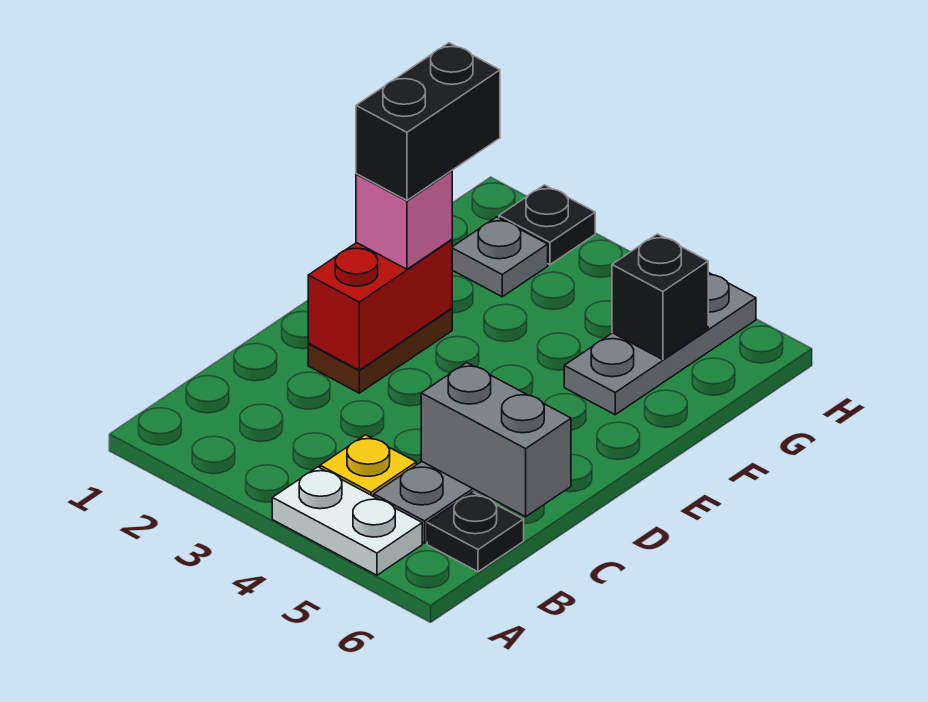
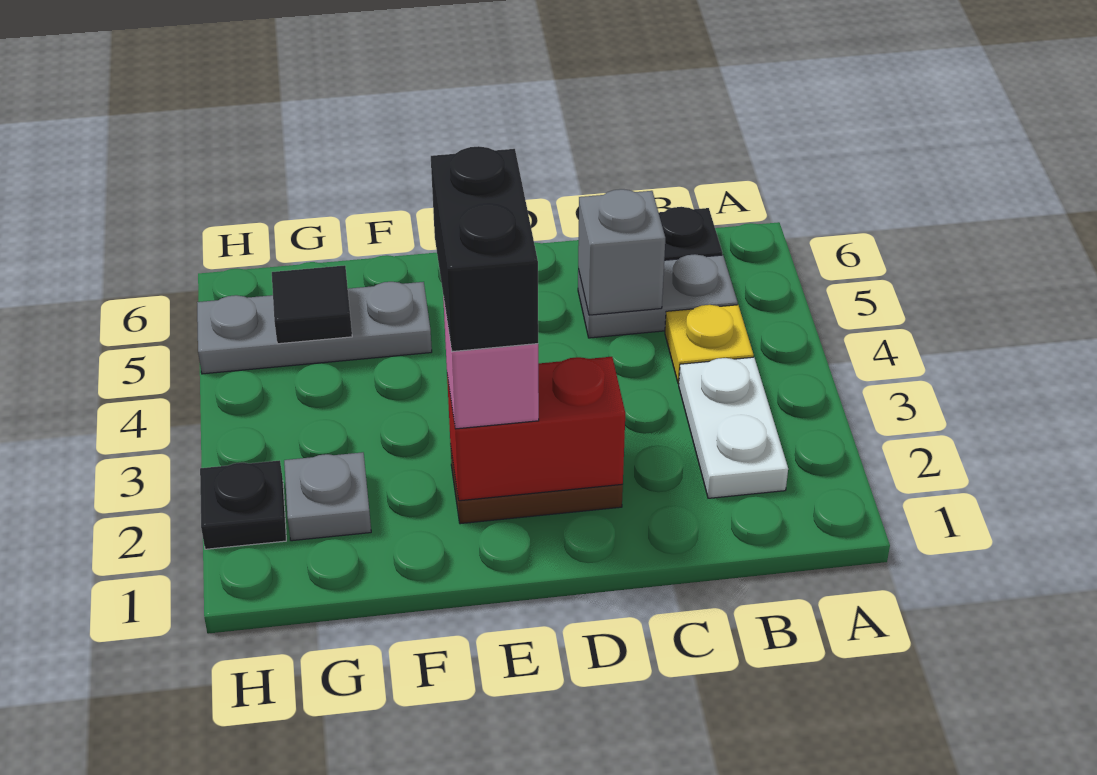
white 1x2 plate [272,467,422,575] -> white 1x2 plate moved to [679,357,788,498]
grey 1x2 brick [421,362,571,517] -> grey 1x1 brick [578,189,665,315]
black 1x2 brick [356,43,500,200] -> black 1x2 brick turned to [431,146,538,352]
black 1x1 brick [612,234,708,360] -> black 1x1 tile [272,265,352,344]

